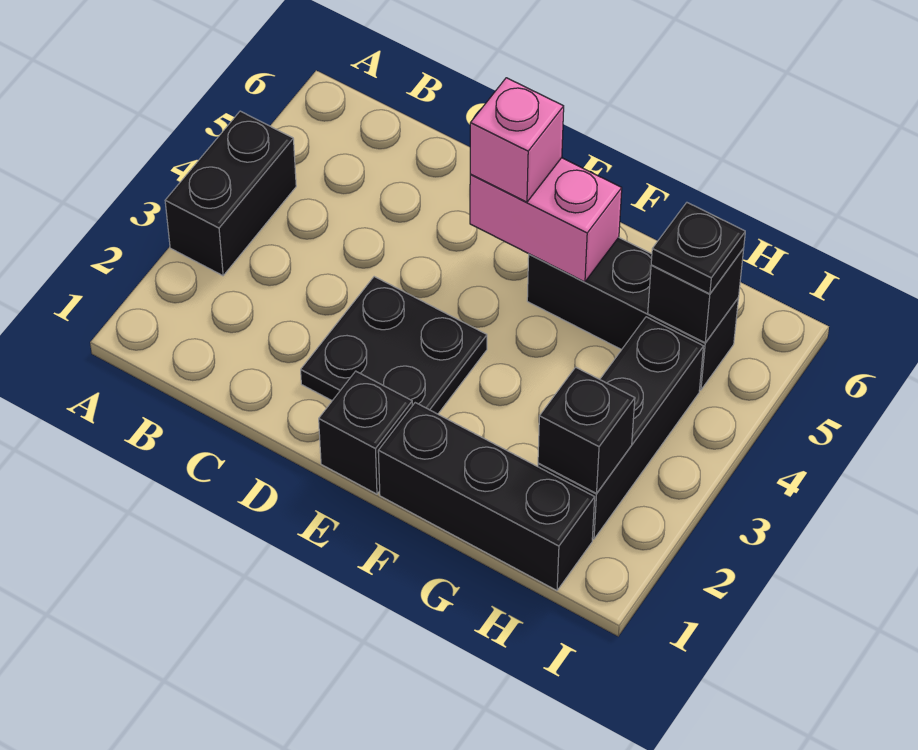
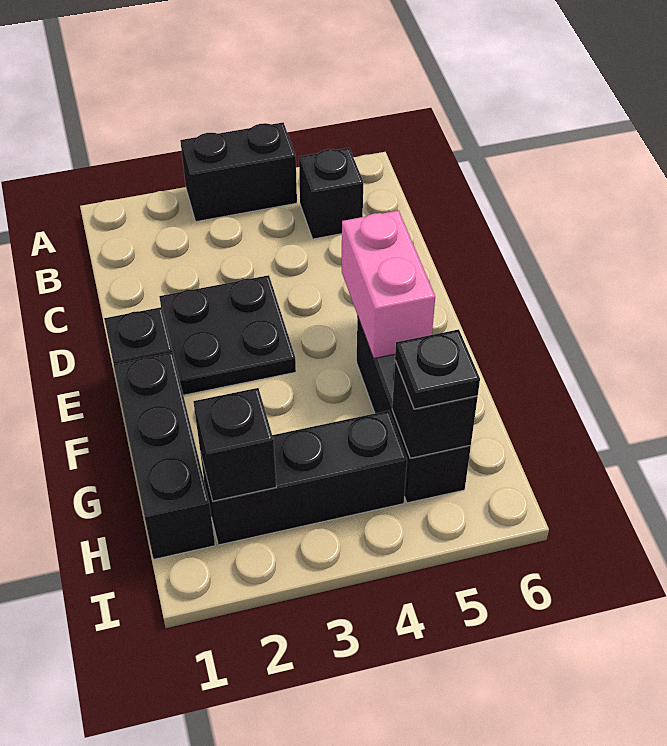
none -> black 1x1 brick [299,148,363,239]
pink 1x1 brick [470,78,564,202] -> none

